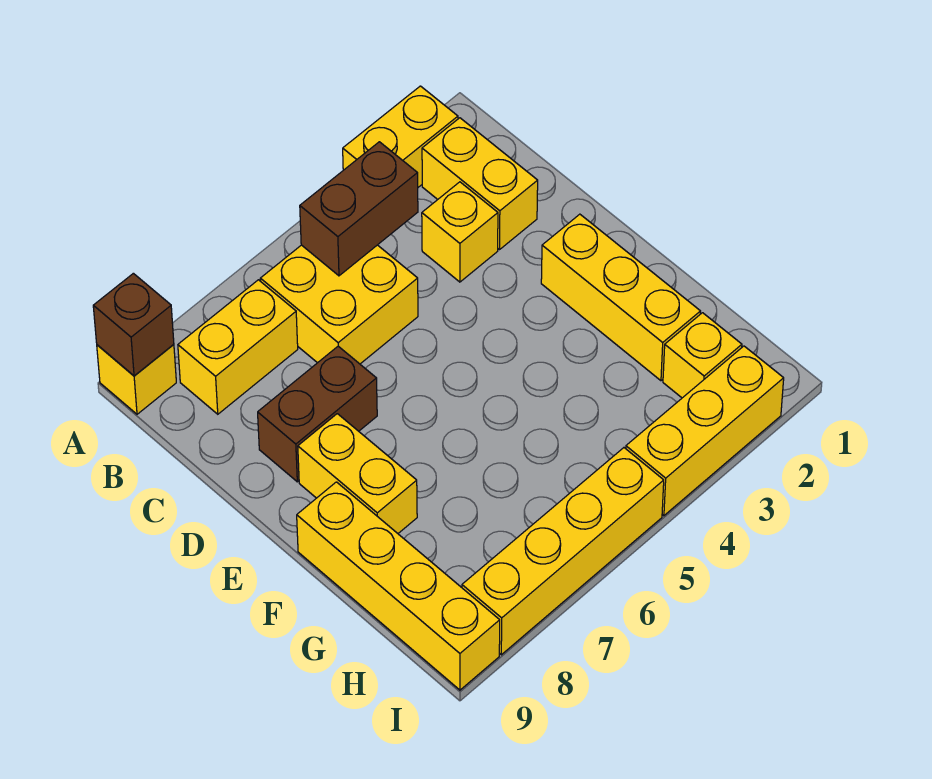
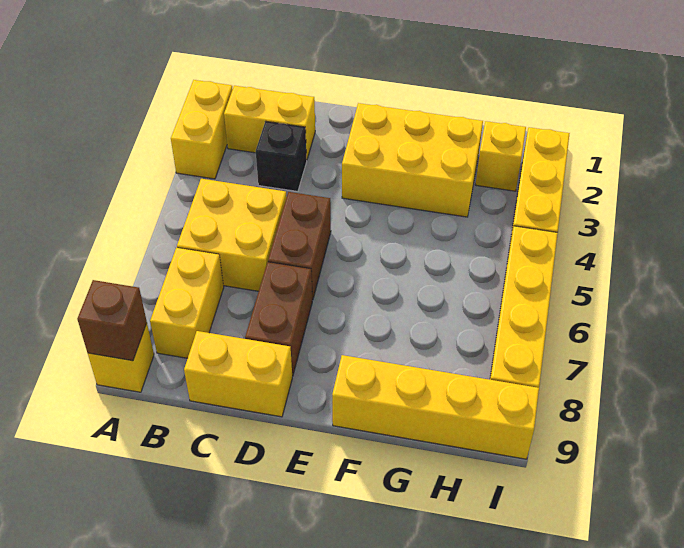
brown 1x2 brick [300,142,418,276] -> brown 1x2 brick moved to [268,192,331,300]
yellow 1x1 brick [422,182,498,282] -> black 1x1 brick [256,121,307,191]
yellow 1x3 brick [541,214,700,381] -> yellow 2x3 brick [342,103,483,217]
yellow 1x2 brick [298,414,417,533] -> yellow 1x2 brick moved to [184,331,292,417]

